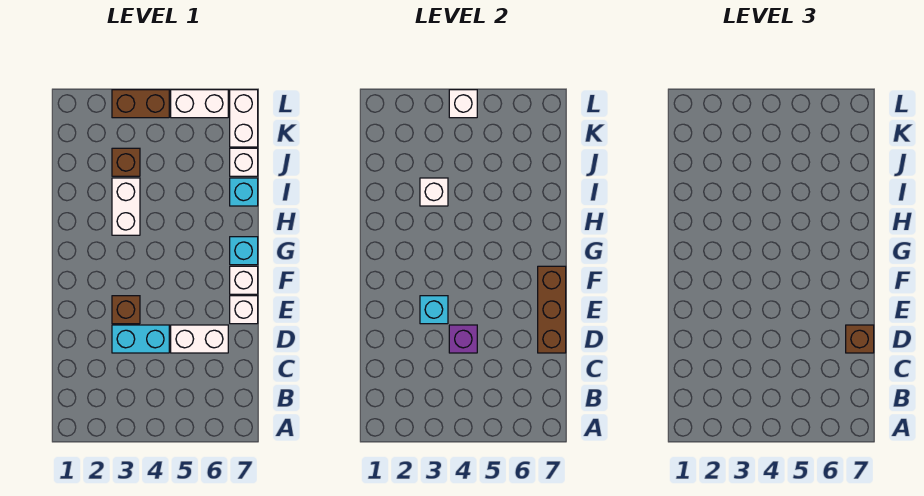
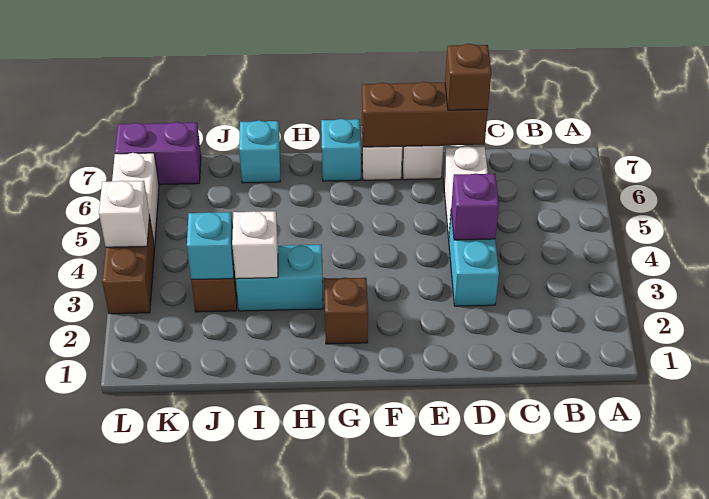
brown 1x1 brick [112,296,140,324] -> brown 1x1 brick moved to [324,278,368,344]
cyan 1x1 brick [420,296,448,324] -> cyan 1x1 brick moved to [187,212,234,280]
white 1x2 brick [112,178,140,235] -> cyan 1x2 brick [236,245,323,311]
white 1x1 brick [230,148,258,176] -> none
white 1x2 brick [230,90,258,147] -> purple 1x2 brick [115,122,201,185]

